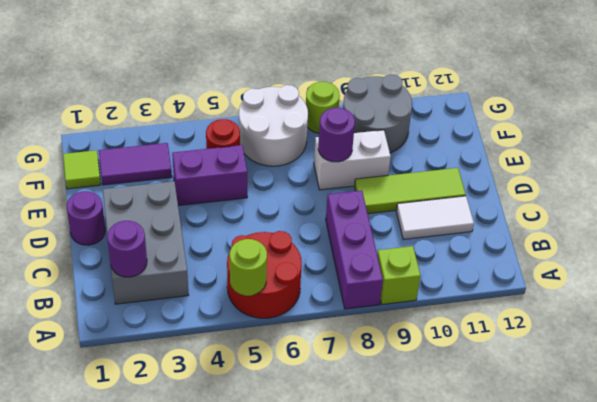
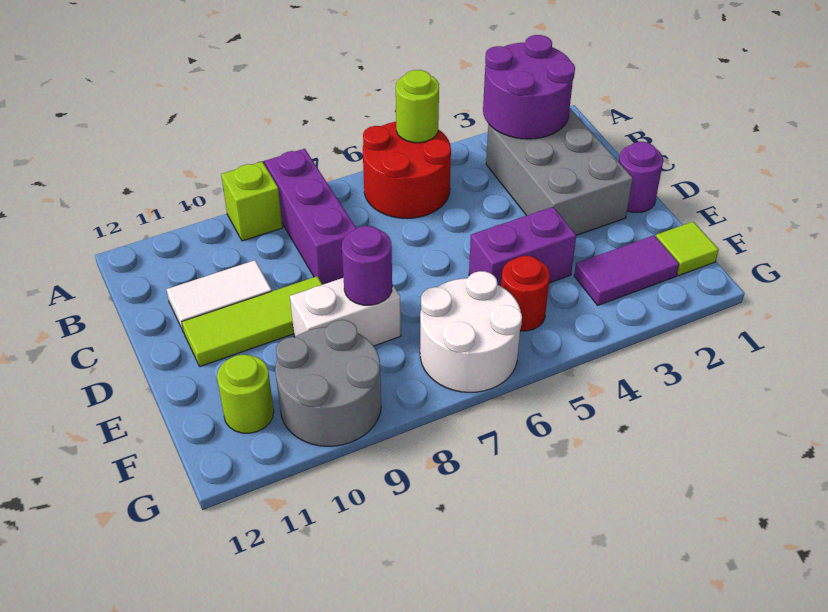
purple 1x1 round brick [107,221,147,277] -> purple 2x2 round brick [483,35,575,139]
lime 1x1 round brick [306,81,340,133] -> lime 1x1 round brick moved to [217,355,274,433]

